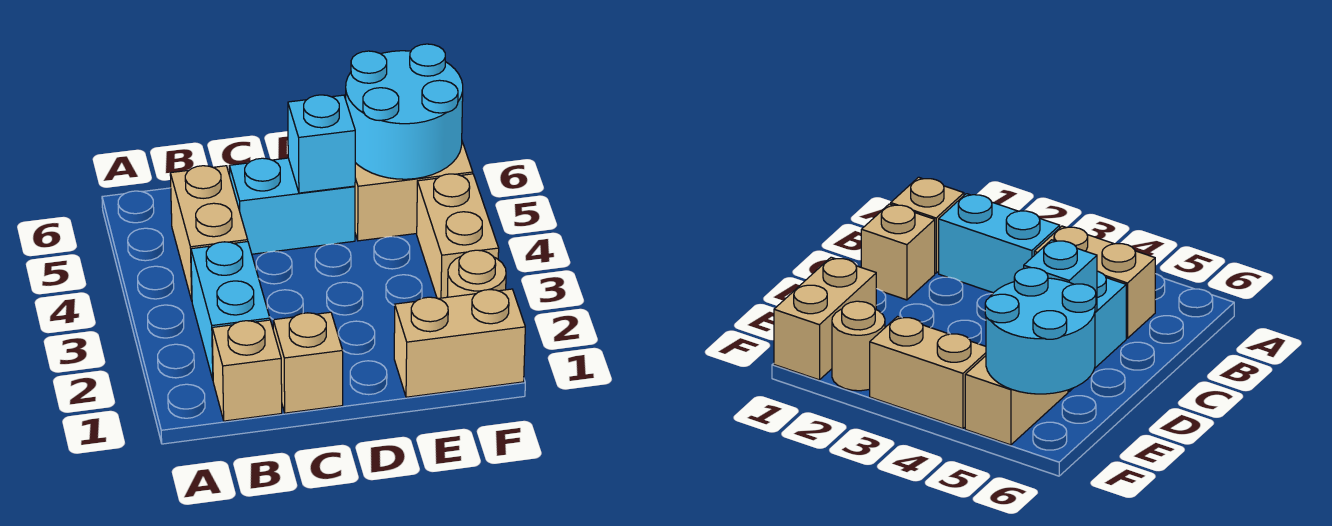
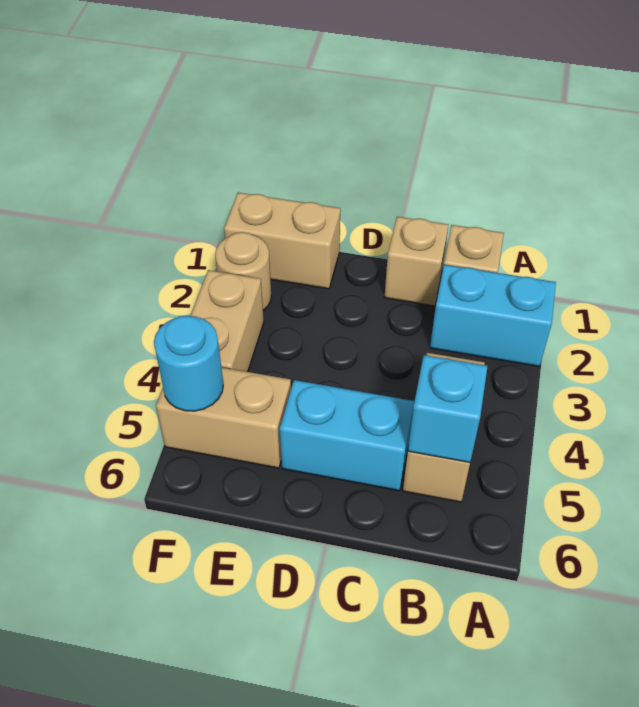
cyan 1x2 brick [191,242,270,379] -> cyan 1x2 brick turned to [430,265,556,366]
cyan 1x1 brick [288,95,355,193] -> cyan 1x1 brick moved to [408,355,488,462]
cyan 2x2 round brick [346,44,463,179] -> cyan 1x1 round brick [154,316,223,411]

